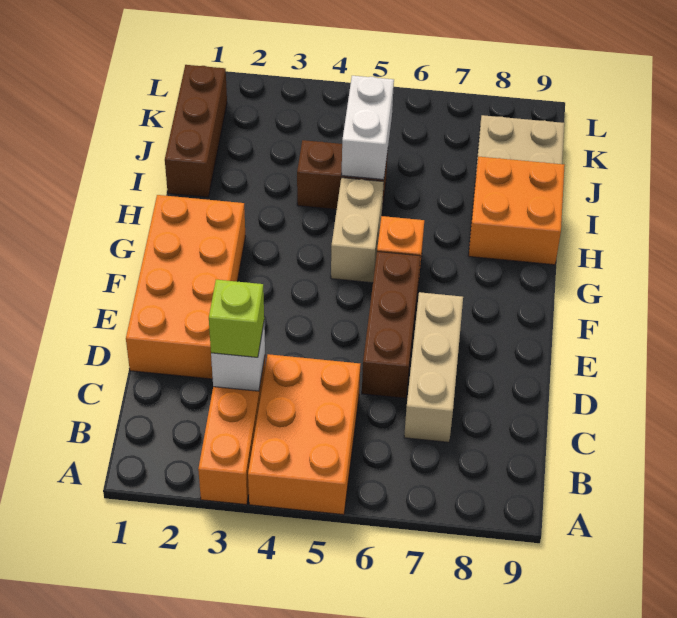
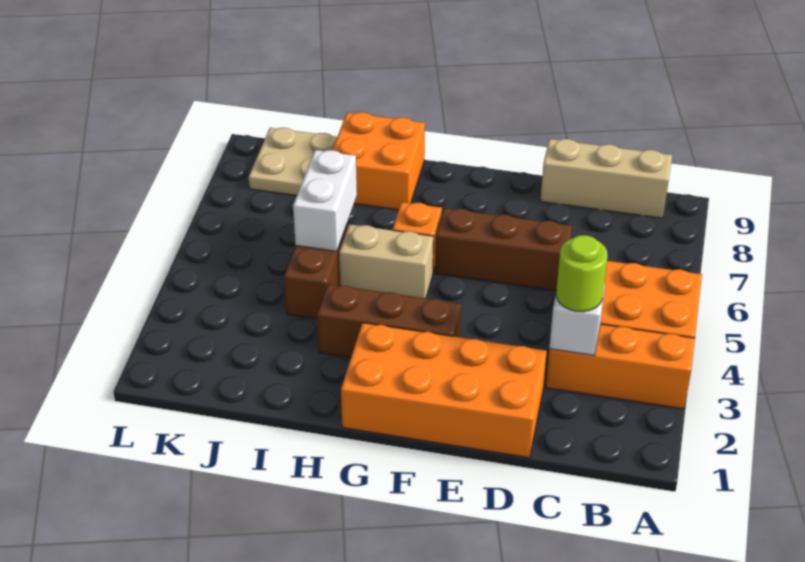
lime 1x1 brick [209,280,264,357] -> lime 1x1 round brick [556,235,608,312]
tan 1x3 brick [404,292,463,442] -> tan 1x3 brick moved to [541,139,672,218]
brown 1x3 brick [165,65,227,197] -> brown 1x3 brick moved to [317,284,461,358]
white 1x2 brick [342,76,394,180] -> white 1x2 brick turned to [293,150,357,251]

